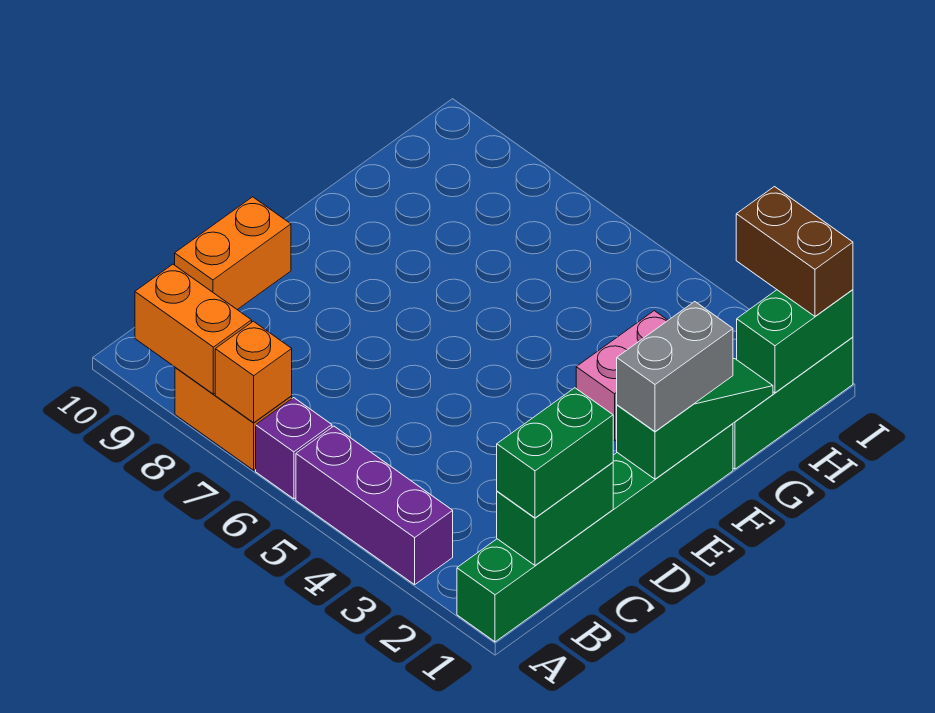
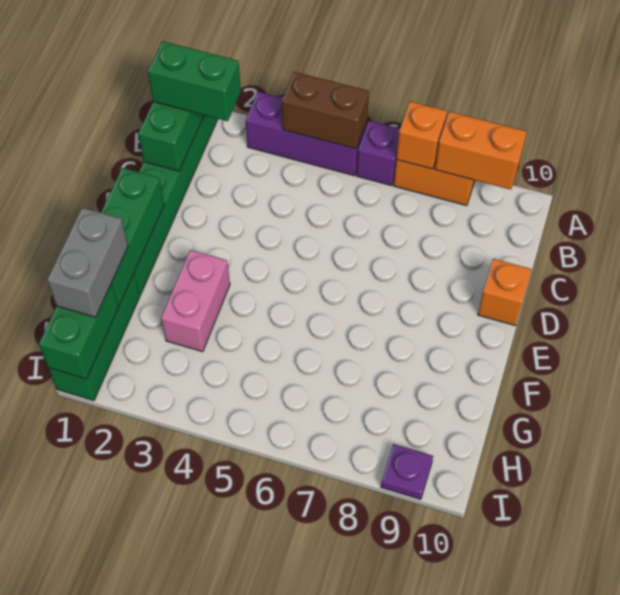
green 1x2 brick [497,388,613,518] -> green 1x2 brick turned to [148,41,241,121]
orange 1x2 brick [175,197,291,310] -> orange 1x1 brick [478,259,532,325]
green 1x3 slope [617,359,773,479] -> green 1x3 brick [101,168,164,305]
grey 1x2 brick [617,302,733,431] -> grey 1x2 brick moved to [47,208,128,317]
brown 1x2 brick [736,187,853,316] -> brown 1x2 brick moved to [282,72,369,149]
none -> purple 1x1 plate [381,444,433,499]

